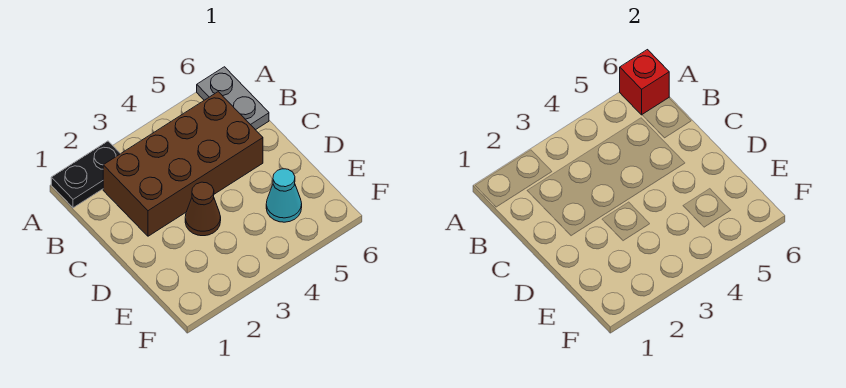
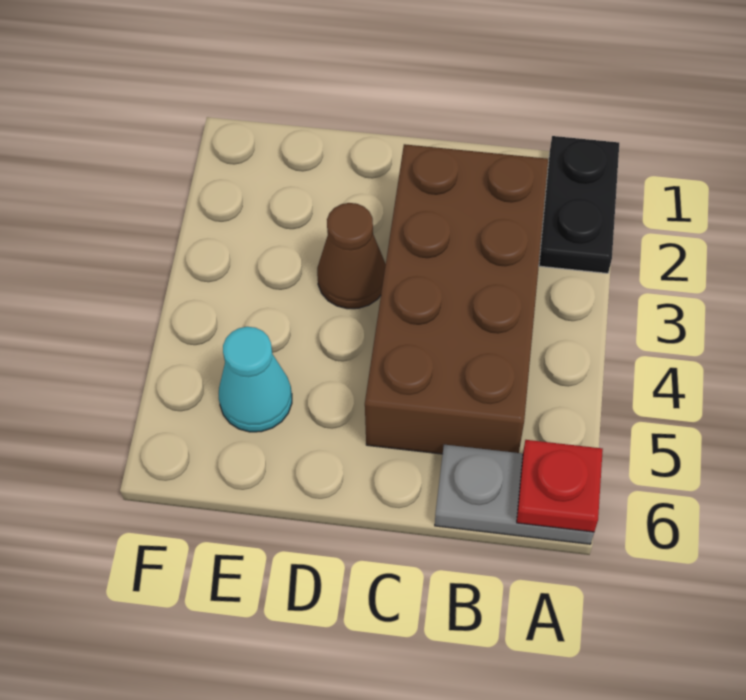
red 1x1 brick [620,50,669,115] -> red 1x1 plate [517,440,603,532]

